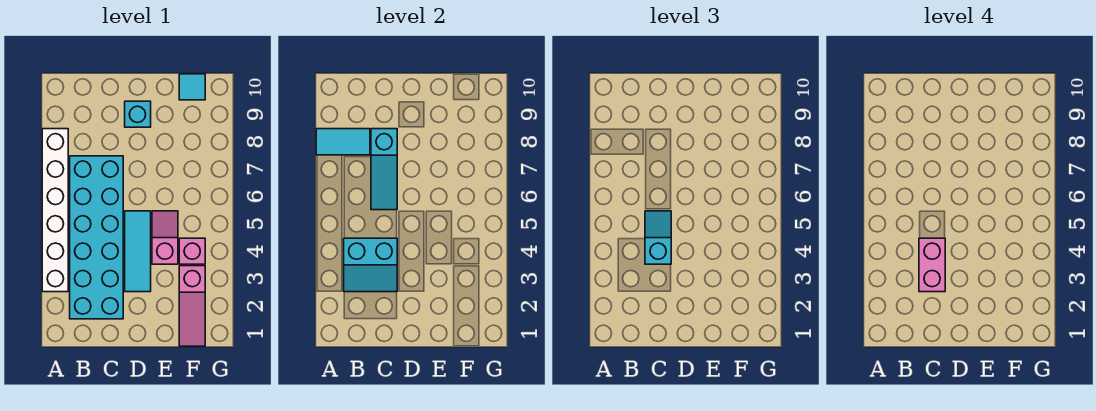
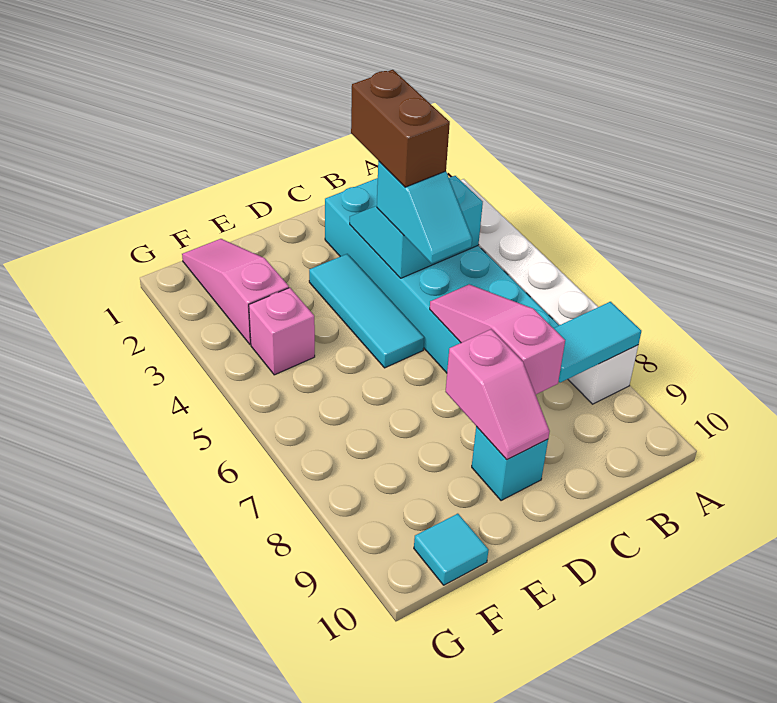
pink 1x2 brick [919,238,945,292] -> brown 1x2 brick [351,70,450,187]
cyan 1x3 slope [371,129,397,210] -> pink 1x3 slope [430,284,565,394]
pink 1x2 slope [152,211,178,264] -> pink 1x2 slope moved to [445,329,550,460]

